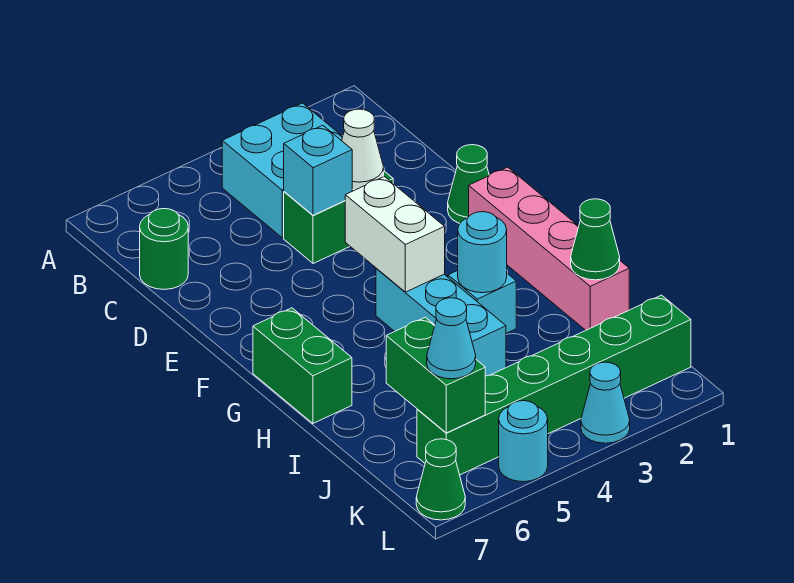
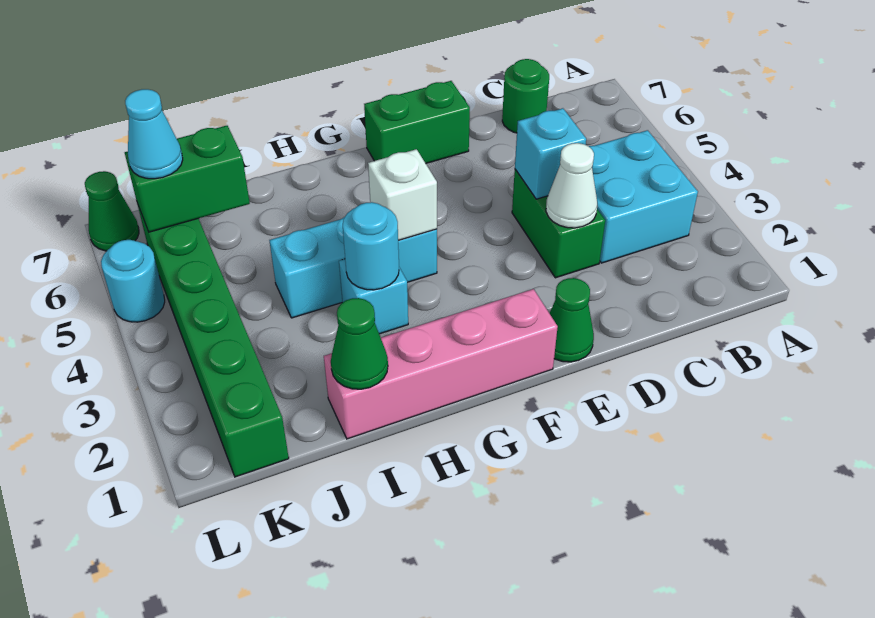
white 1x2 brick [345,177,445,292] -> white 1x1 brick [368,149,437,240]
green 1x2 brick [253,308,352,423] -> green 1x2 brick moved to [364,81,470,163]
cyan 1x1 cone [581,362,630,443] -> none

